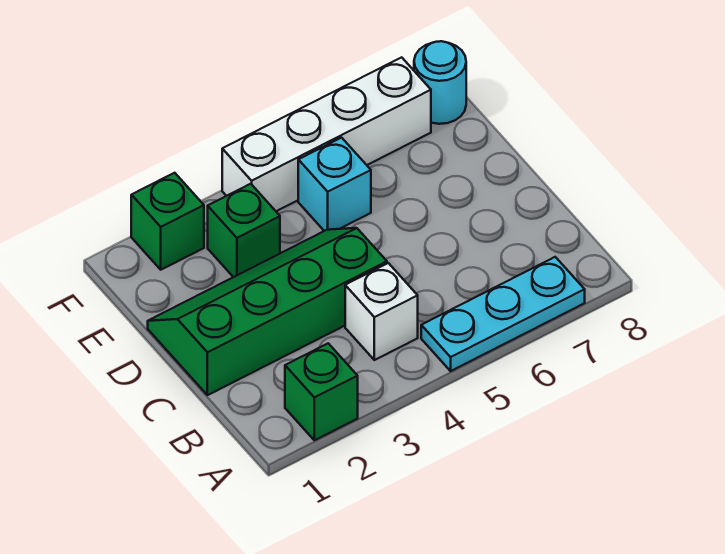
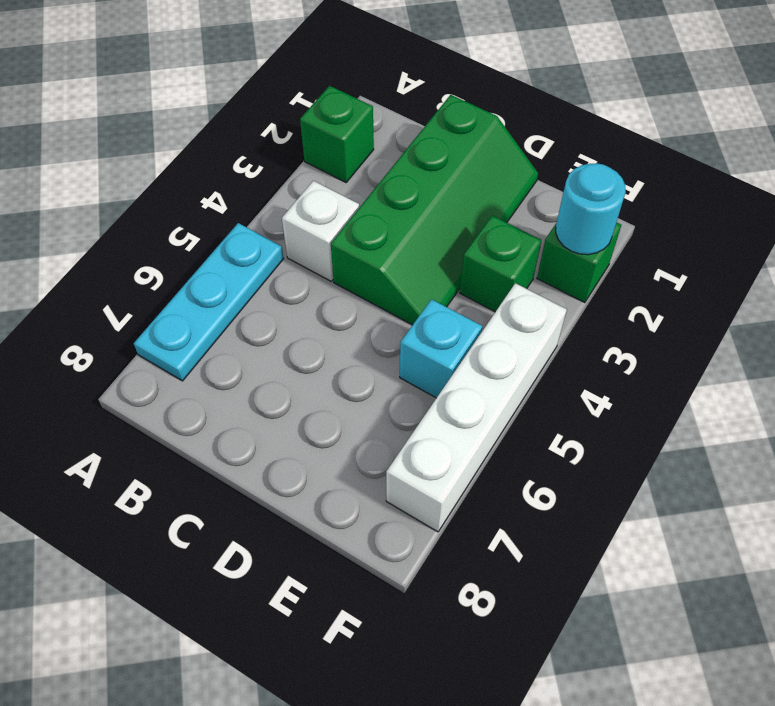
cyan 1x1 round brick [414,41,466,124] -> cyan 1x1 round brick moved to [556,163,626,255]

